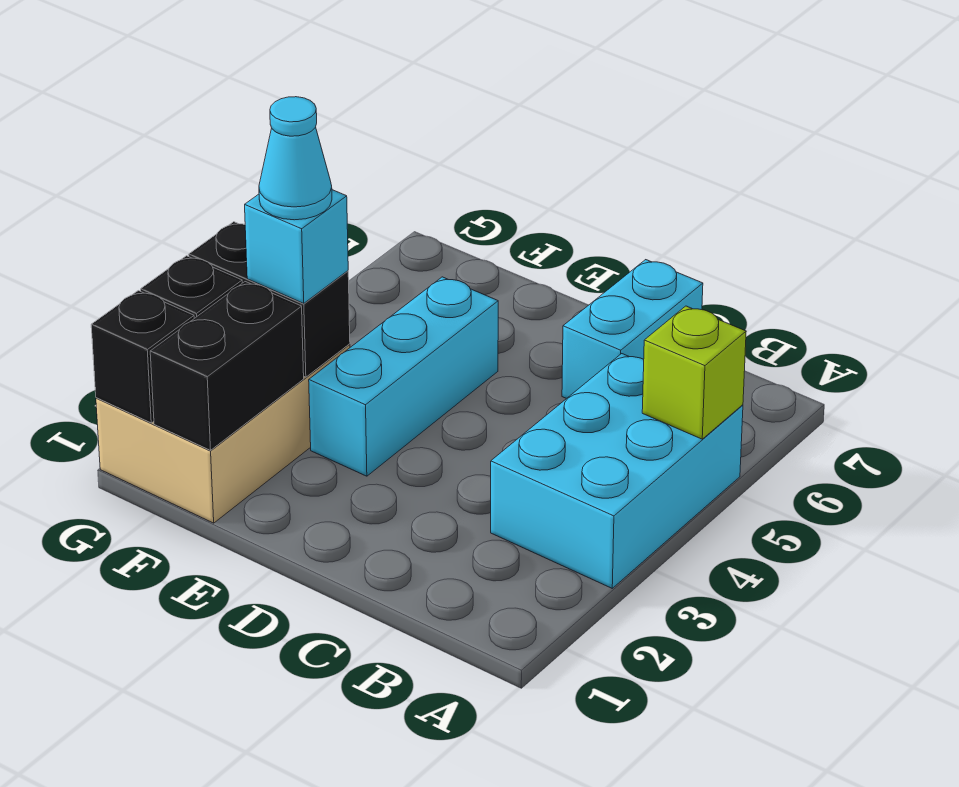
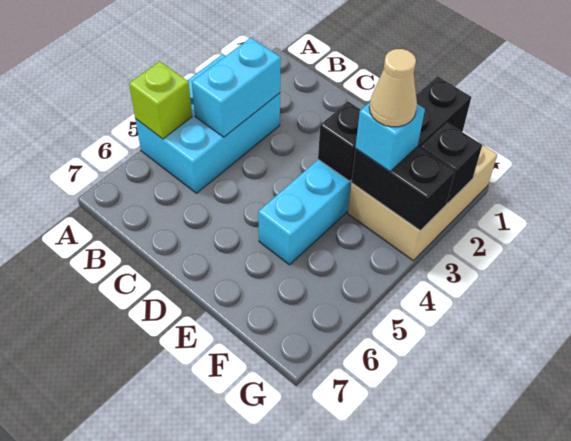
cyan 1x2 brick [562,260,703,399] -> cyan 1x2 brick moved to [192,38,281,137]
cyan 1x1 cone [259,97,332,220] -> tan 1x1 cone [369,49,417,127]
black 1x1 brick [91,291,194,423] -> black 1x1 brick moved to [318,102,361,181]

